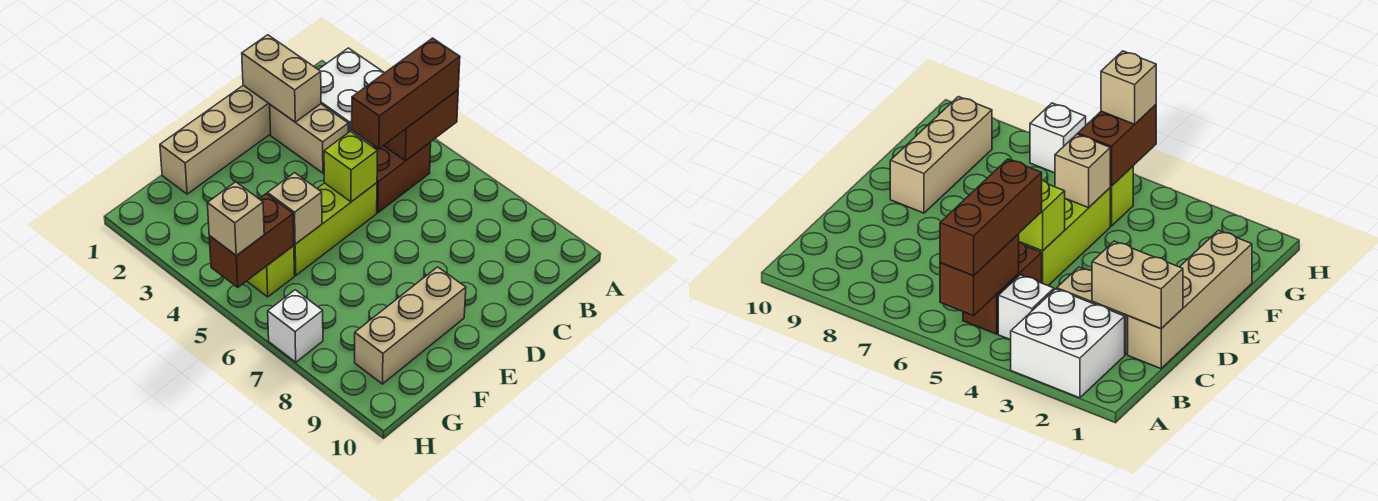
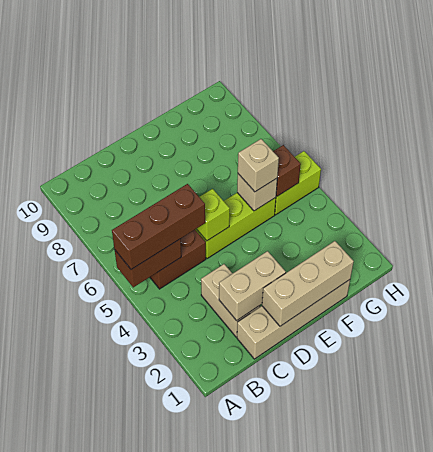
white 2x2 brick [318,48,384,133] -> none
white 1x1 brick [998,275,1054,340] -> none
tan 1x2 brick [242,35,321,122] -> tan 1x2 brick turned to [219,251,286,321]
tan 1x3 brick [355,267,466,384] -> tan 1x3 brick moved to [262,241,354,326]
lime 1x1 brick [247,246,295,297] -> lime 1x2 brick [275,151,321,215]
brown 1x2 brick [209,194,294,287] -> brown 1x1 brick [273,145,301,196]
tan 1x1 brick [207,182,264,256] -> tan 1x1 brick moved to [238,139,279,192]
white 1x1 brick [268,290,323,362] -> none

